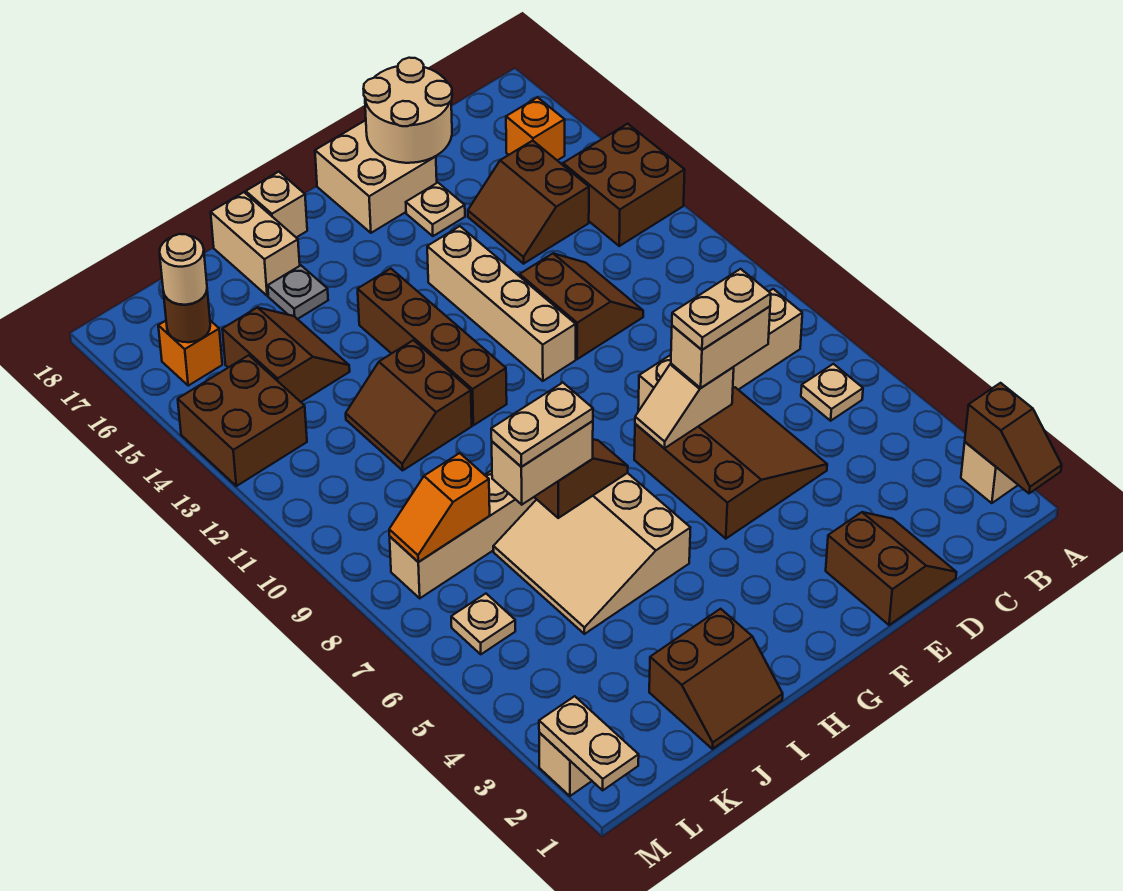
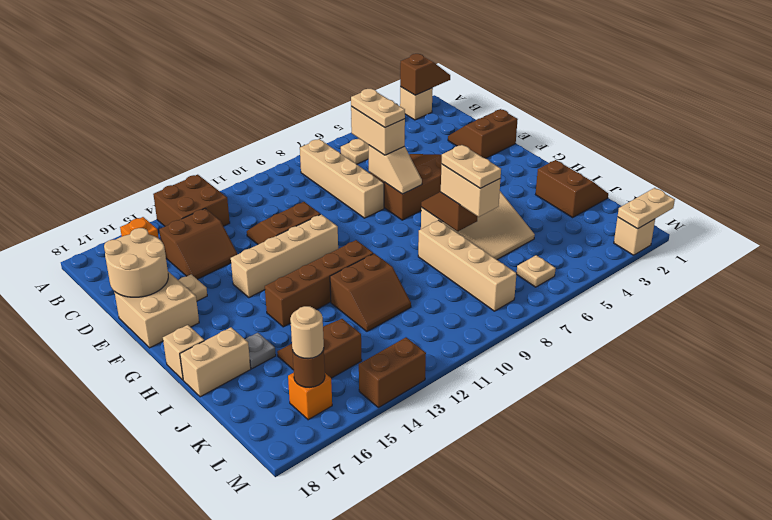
orange 1x2 slope [389,453,490,562] -> none
brown 2x2 brick [178,355,307,486] -> brown 1x2 brick [359,337,426,408]

